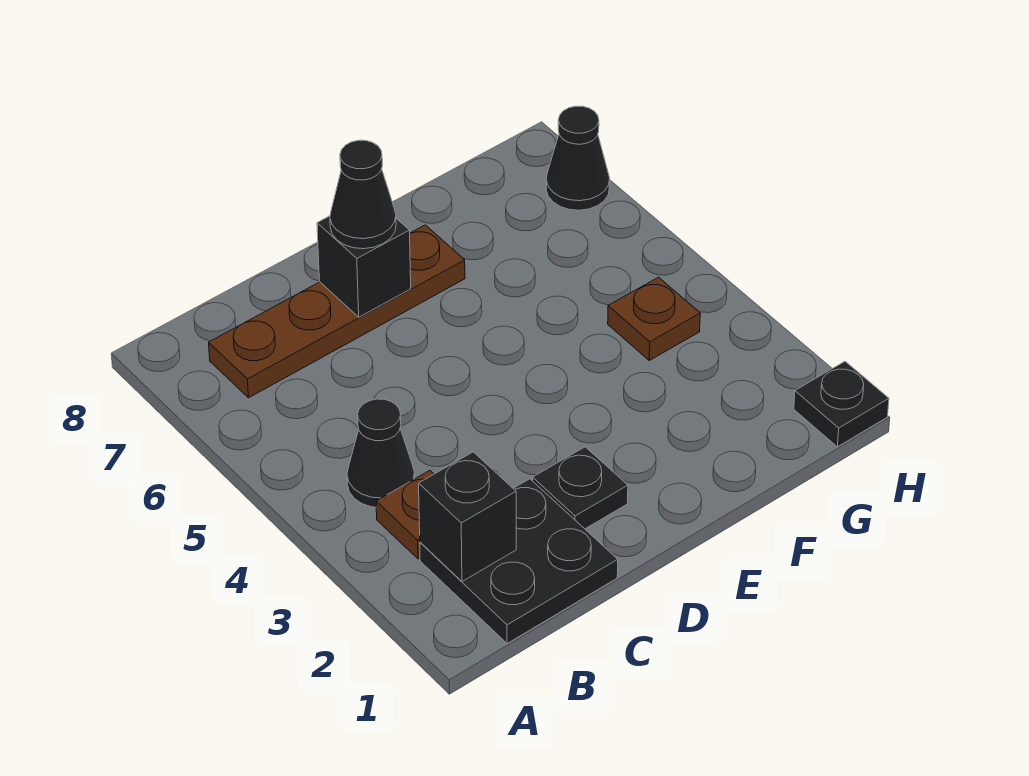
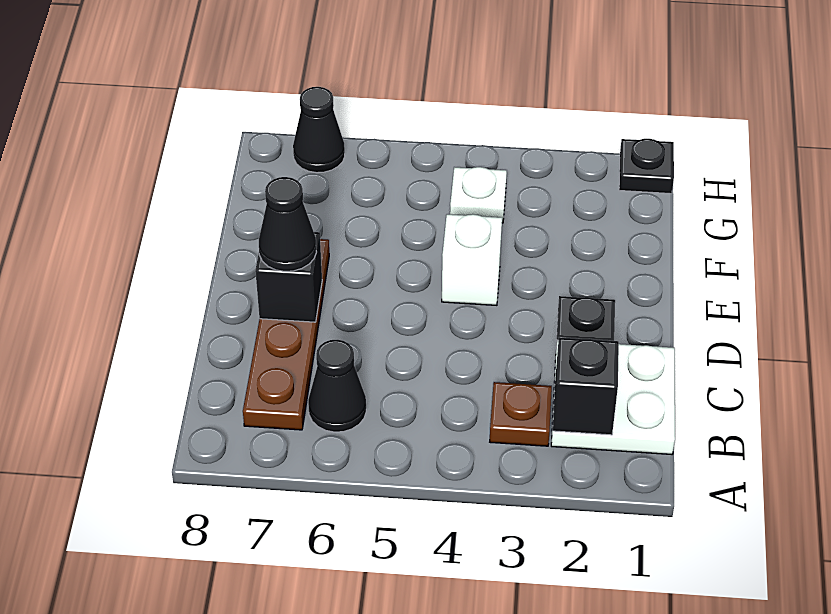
black 2x2 plate [420,479,618,644] -> white 2x2 plate [551,340,675,454]
black 1x1 cone [347,399,415,507] -> black 1x1 cone moved to [308,340,366,432]
none -> white 1x1 brick [442,214,502,305]
brown 1x1 plate [608,277,700,360] -> white 1x1 plate [450,167,507,223]

